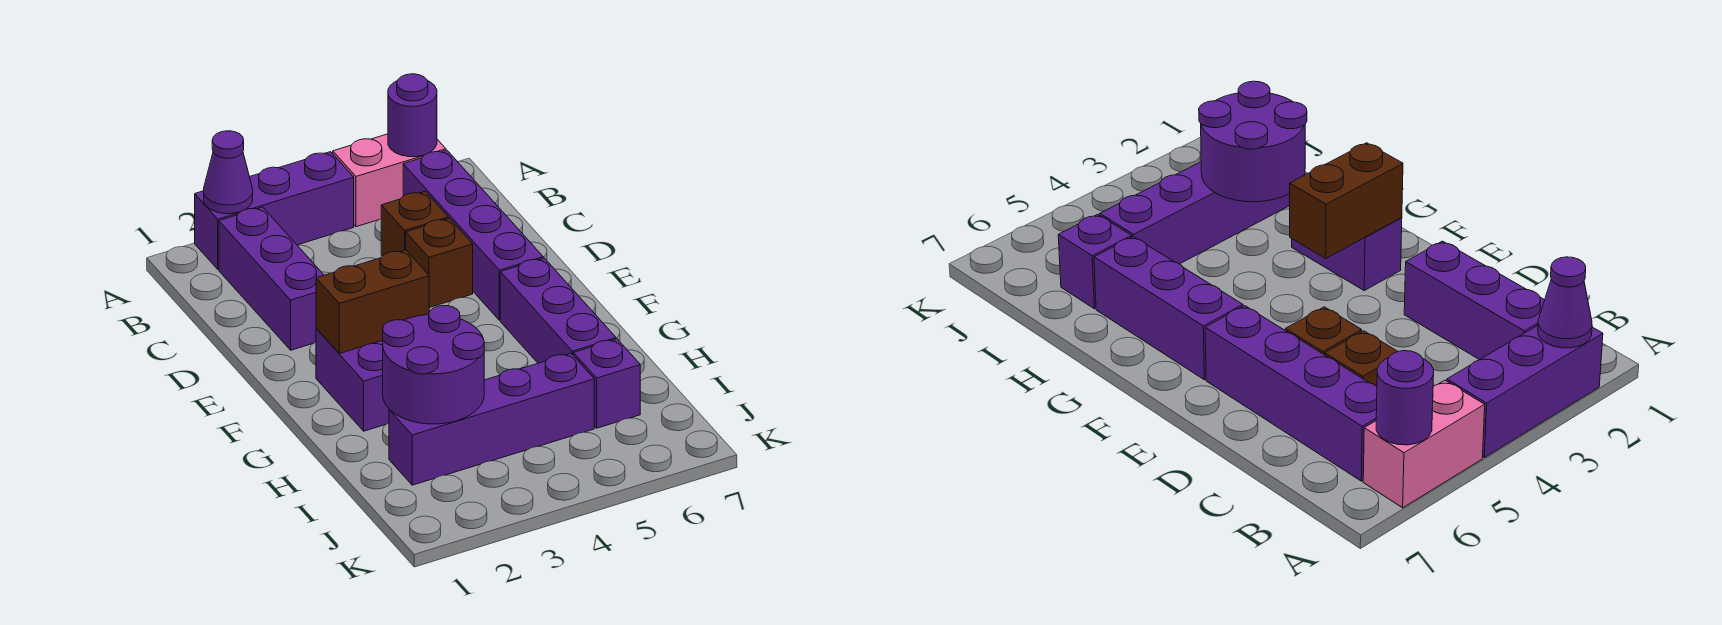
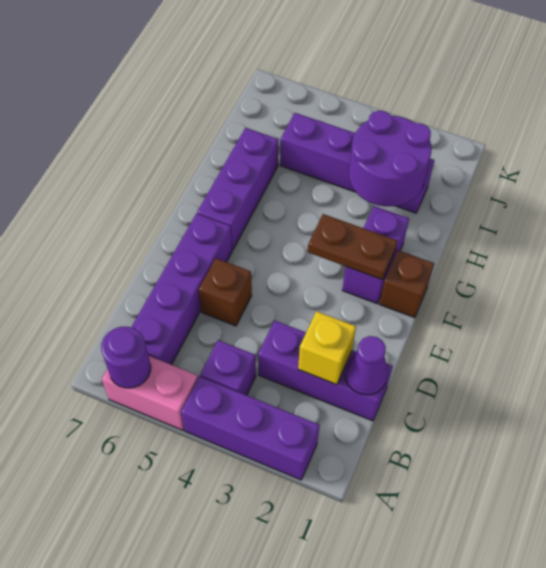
purple 1x1 cone [204,131,253,214] -> purple 1x1 cone moved to [345,336,388,395]
purple 1x3 brick [219,207,324,350] -> purple 1x3 brick turned to [258,320,393,421]
none -> yellow 1x1 brick [298,311,356,385]
brown 1x1 brick [381,192,448,256] -> brown 1x1 brick moved to [379,250,434,318]
brown 1x2 brick [316,250,429,354] -> brown 1x2 plate [308,214,397,280]
purple 1x1 brick [573,339,640,428] -> purple 1x1 brick moved to [200,340,256,395]

